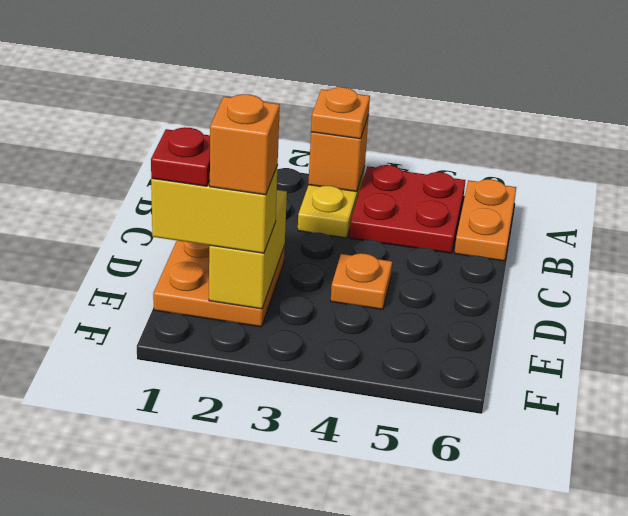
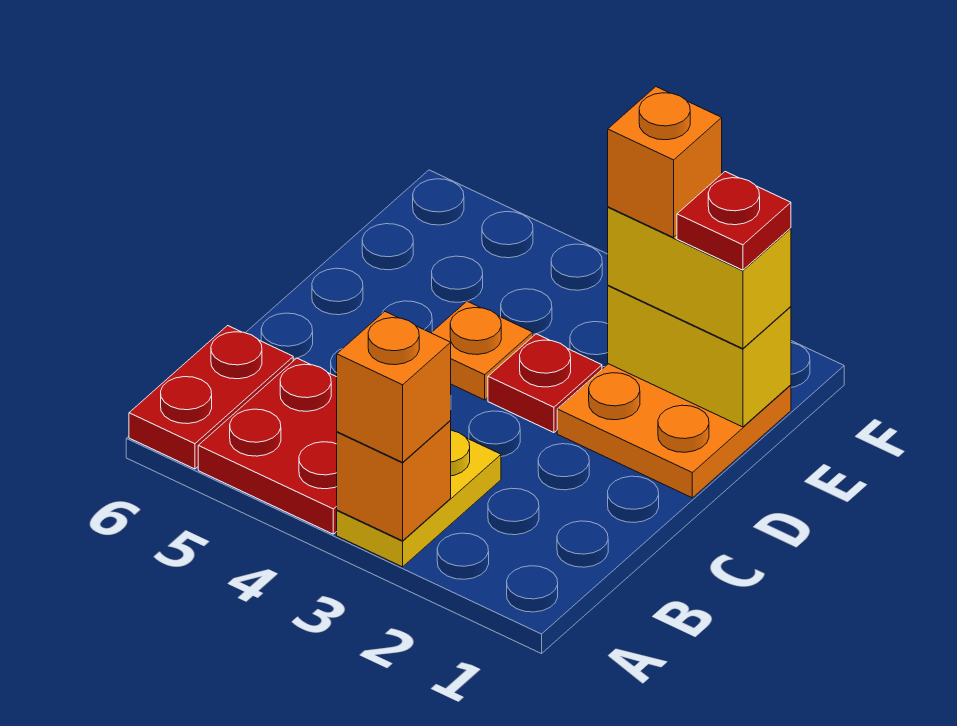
orange 1x1 plate [311,87,370,139] -> orange 1x1 brick [337,312,451,462]
orange 1x2 plate [455,179,516,261] -> red 1x2 plate [129,326,293,469]
yellow 1x2 brick [209,190,287,309] -> yellow 1x2 brick turned to [608,285,791,427]
none -> red 1x1 plate [488,334,602,433]

